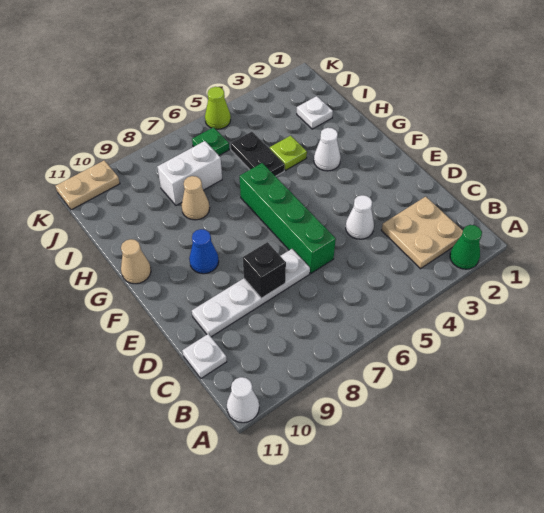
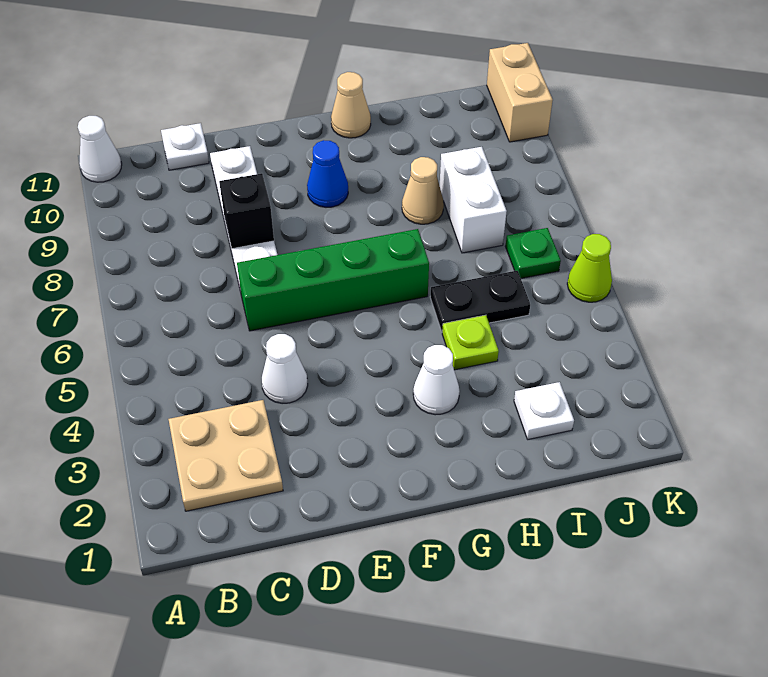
green 1x1 cone [450,225,482,269] -> none
tan 1x2 plate [56,160,120,210] -> tan 1x2 brick [487,43,553,142]

